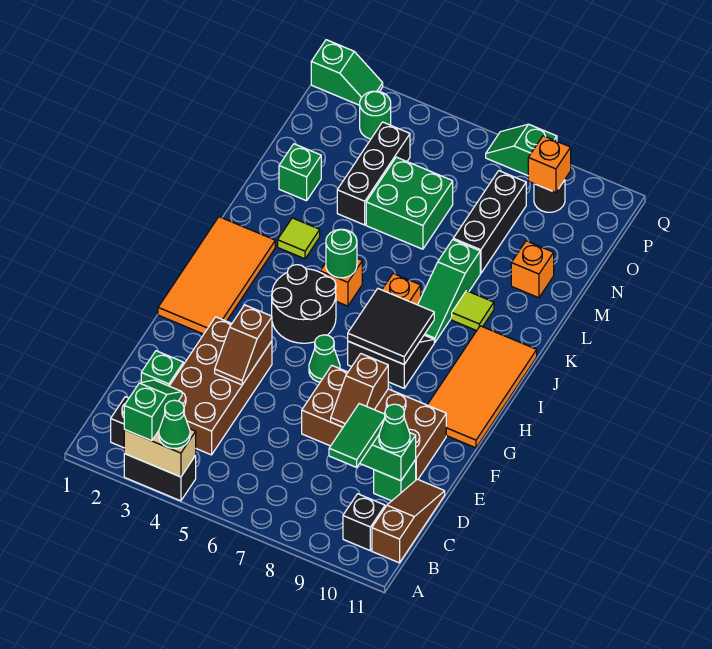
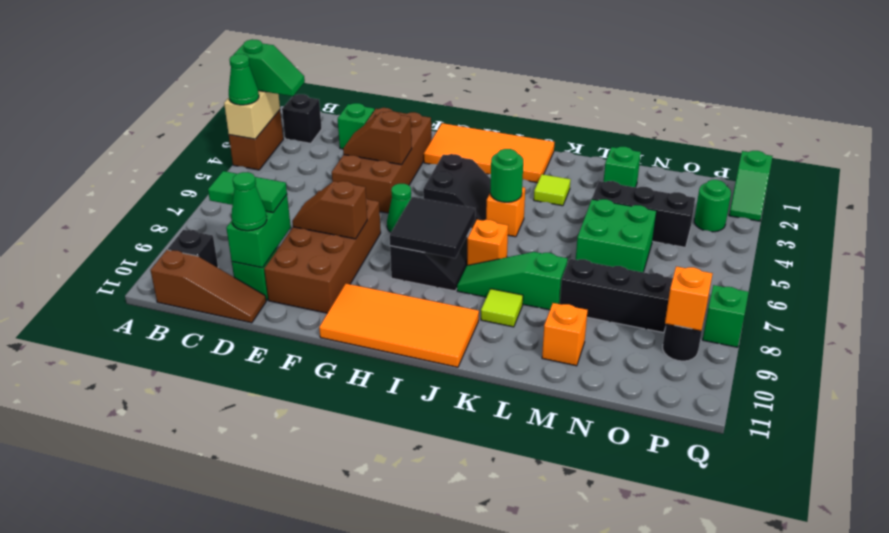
black 1x2 brick [124,454,196,501] -> brown 1x2 brick [229,110,283,170]
brown 2x4 brick [170,317,272,455] -> brown 2x4 brick turned to [332,108,431,213]
black 2x2 round brick [272,265,336,343] -> black 2x2 slope [423,154,491,229]

